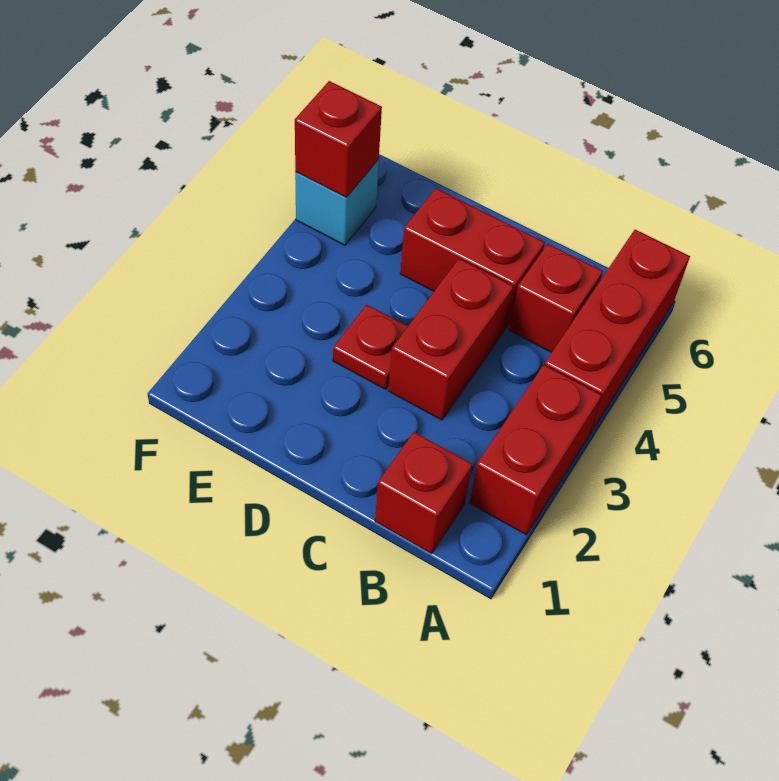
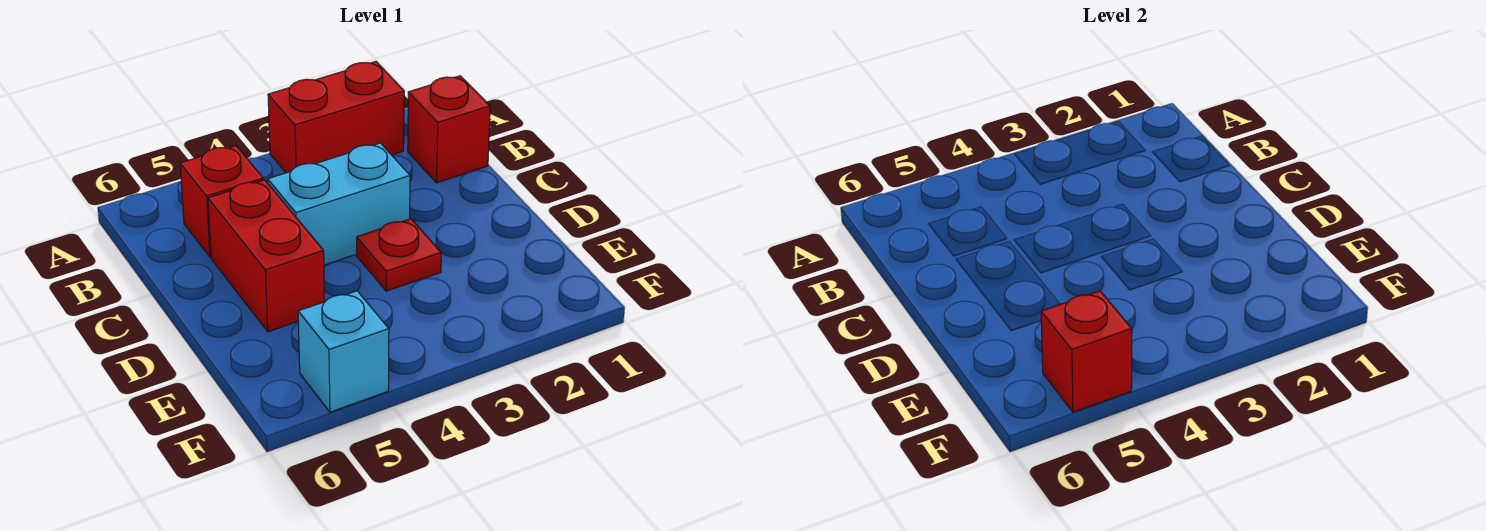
red 1x3 brick [545,230,690,434] -> none
red 1x2 brick [388,259,514,420] -> cyan 1x2 brick [268,143,410,265]

